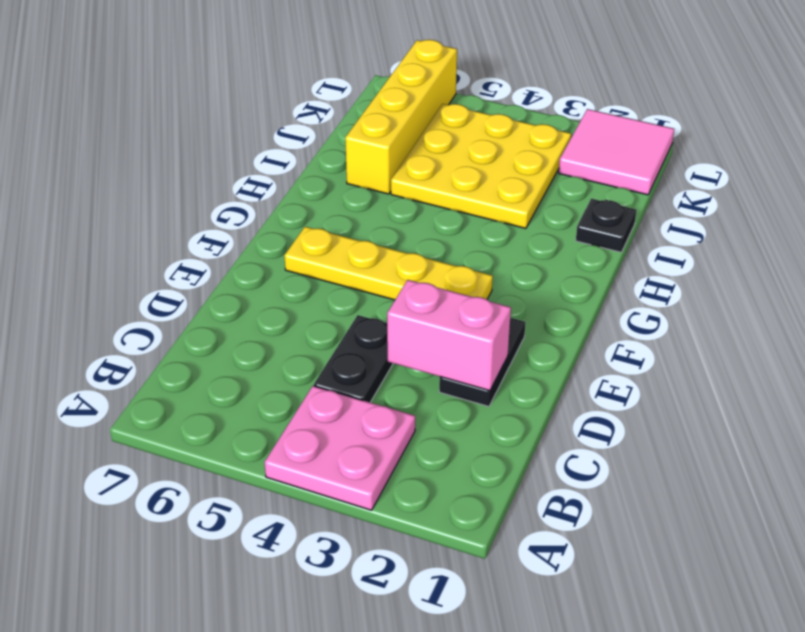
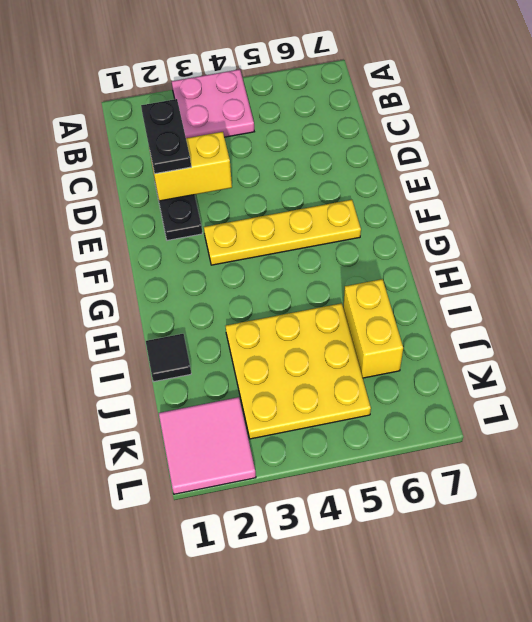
black 1x2 plate [314,315,393,402] -> black 1x2 plate moved to [141,99,191,174]
pink 1x2 brick [387,280,511,391] -> yellow 1x2 brick [150,132,232,201]
black 1x1 plate [576,199,636,252] -> black 1x1 tile [146,334,191,382]
yellow 1x4 brick [345,40,457,194] -> yellow 1x2 brick [343,279,403,378]

